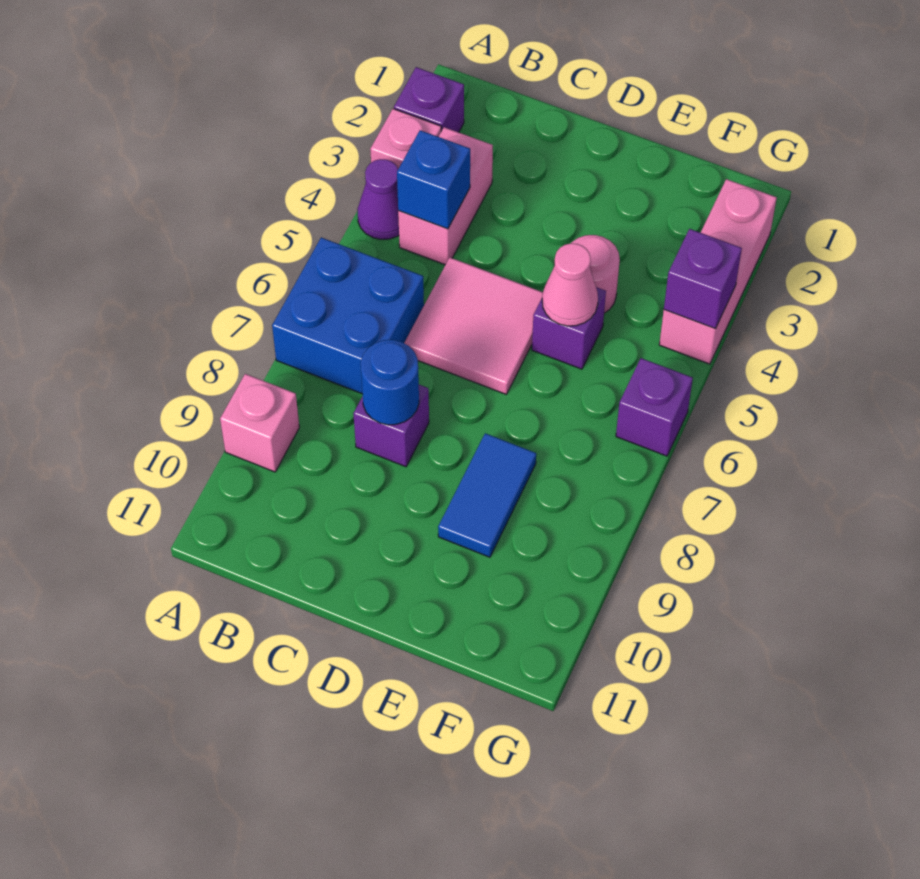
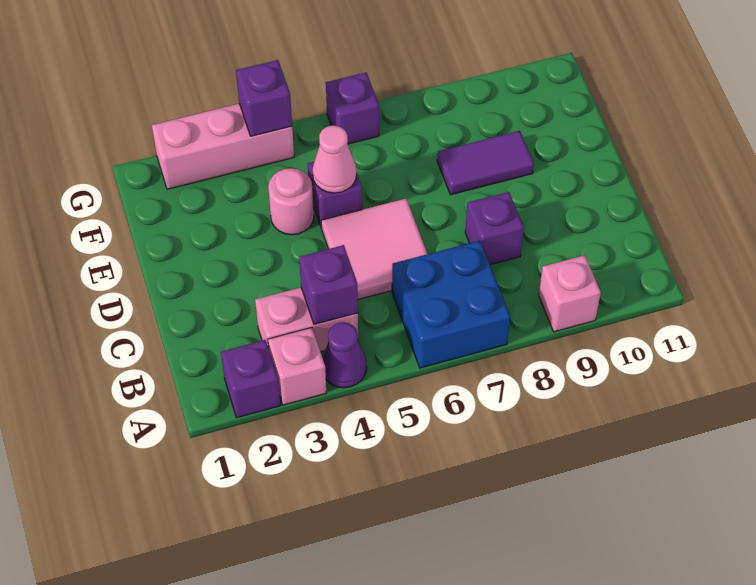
blue 1x1 brick [397,130,470,229] -> purple 1x1 brick [299,245,358,324]
blue 1x1 round brick [361,340,419,425] -> none
blue 1x2 tile [438,433,536,557] -> purple 1x2 tile [437,131,534,195]

